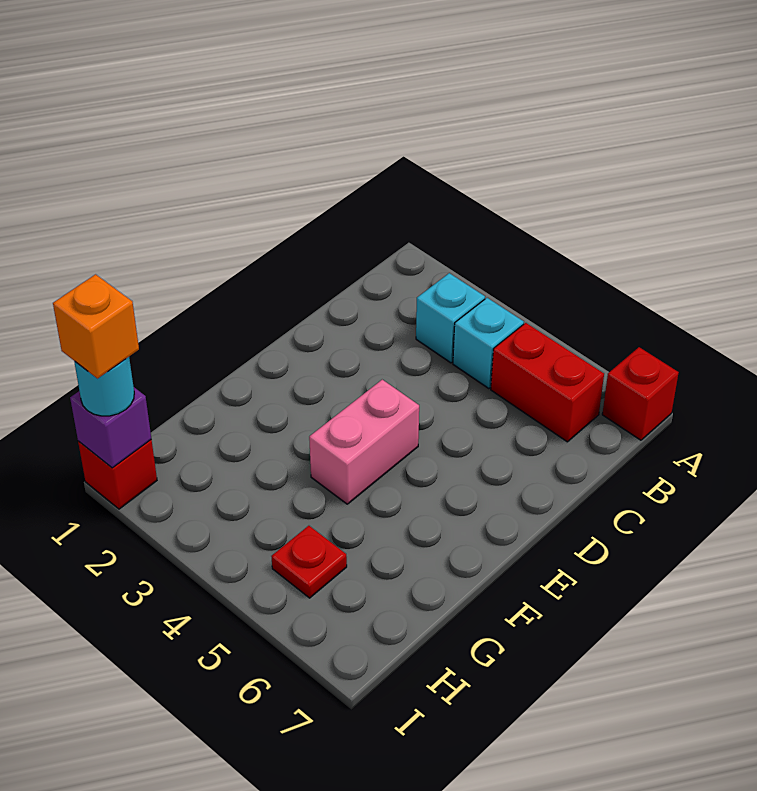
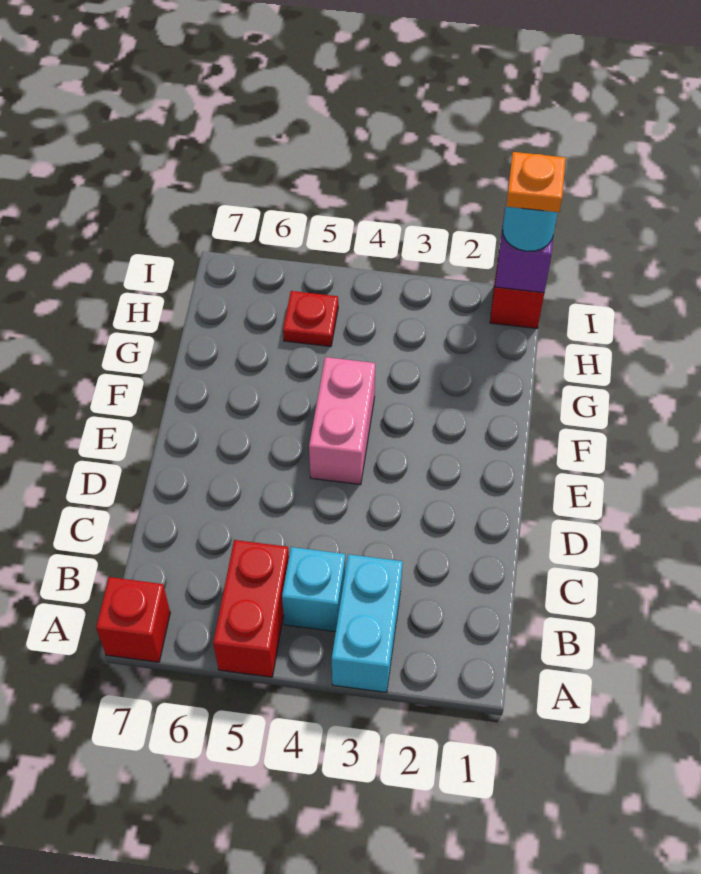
cyan 1x1 brick [416,273,485,363] -> cyan 1x2 brick [332,554,403,692]
red 1x2 brick [491,323,604,442] -> red 1x2 brick turned to [213,540,289,677]
orange 1x1 brick [53,274,139,378] -> orange 1x1 plate [506,152,566,212]

